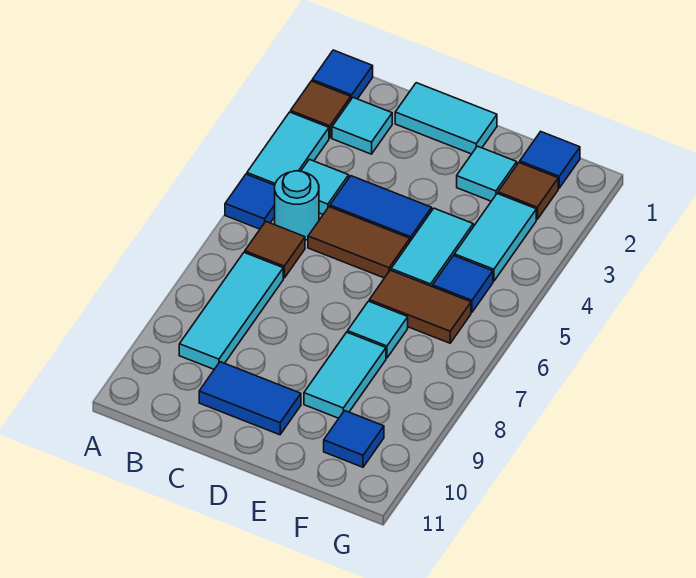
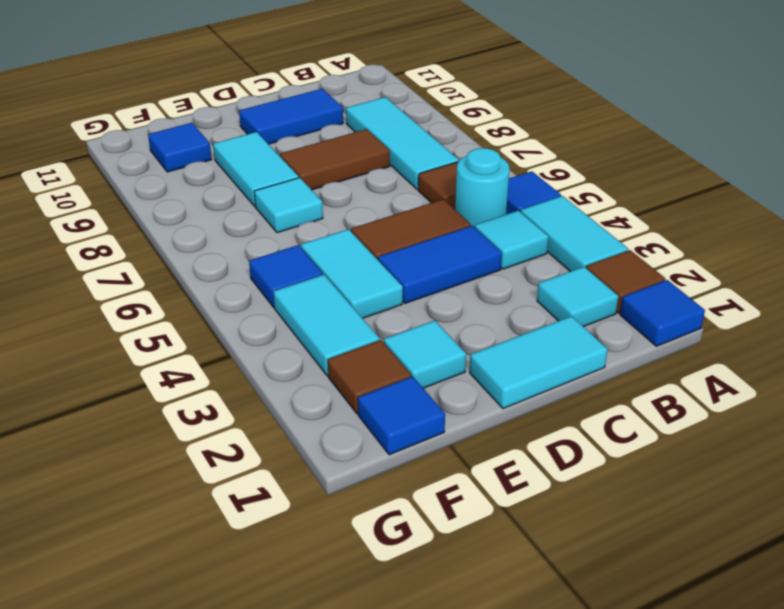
brown 1x2 tile [369,270,471,343] -> brown 1x2 tile moved to [280,129,390,190]

